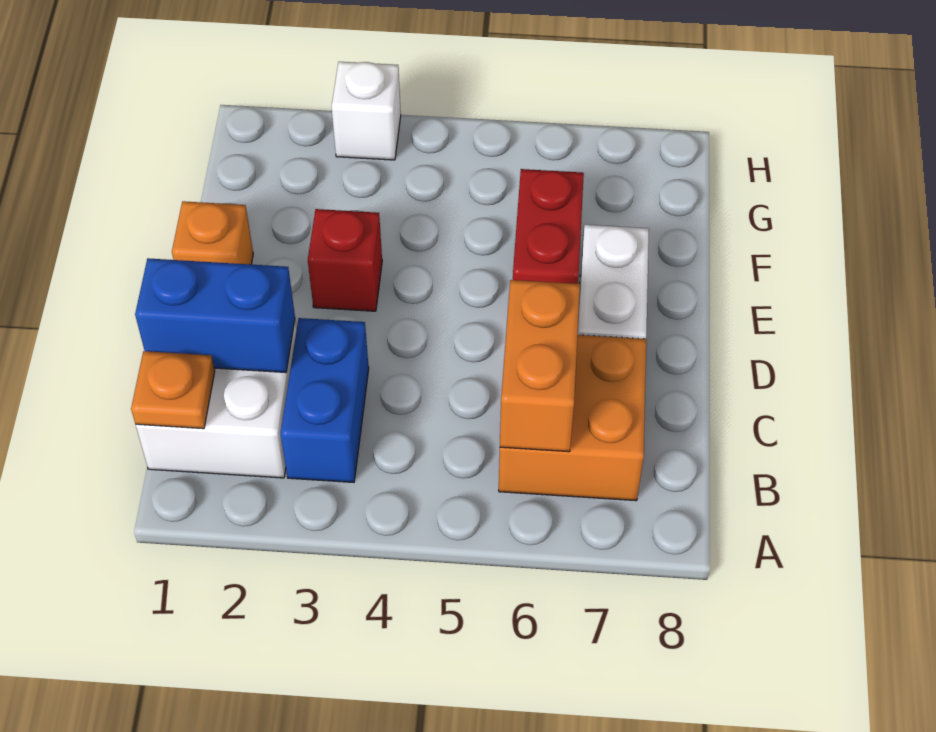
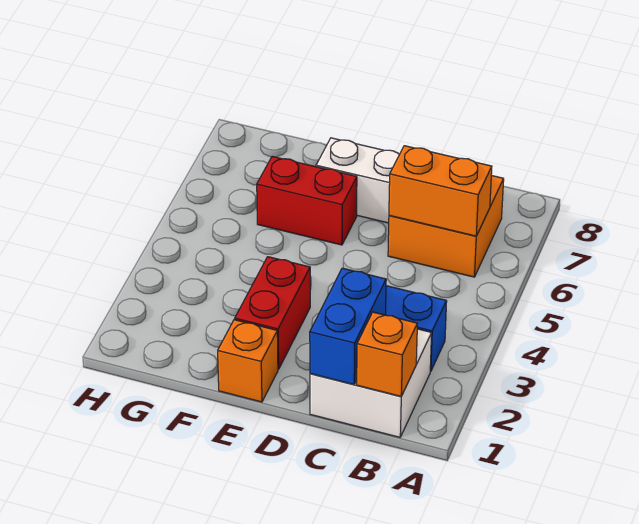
orange 1x1 plate [131,351,215,429] -> orange 1x1 brick [357,312,417,396]
red 1x1 brick [308,209,382,311] -> red 1x2 brick [235,257,310,369]
white 1x1 brick [331,62,401,160] -> none

